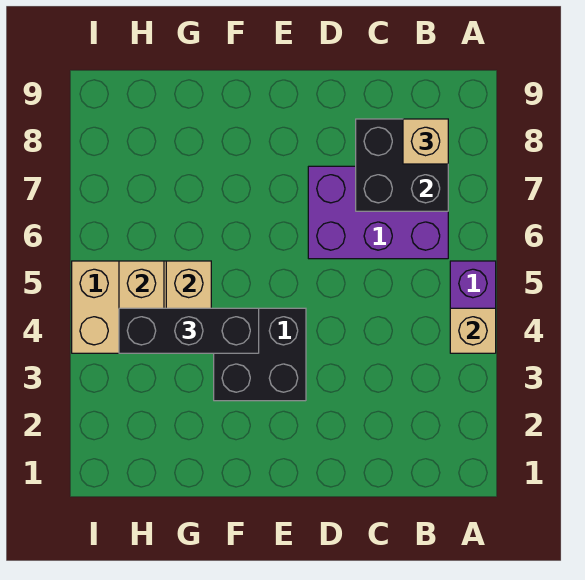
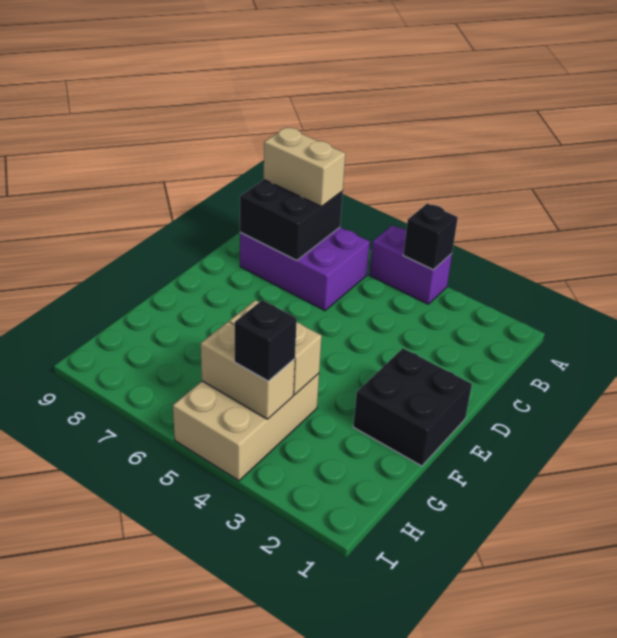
tan 1x1 brick [450,308,496,353] -> black 1x1 brick [403,203,458,270]
purple 2x3 brick [308,166,448,259] -> purple 2x3 brick turned to [240,227,370,311]
tan 1x1 brick [403,119,448,164] -> tan 1x2 brick [264,127,345,206]
black 2x2 brick [214,308,306,401] -> black 2x2 brick moved to [353,348,472,466]
black 1x3 brick [119,308,259,353] -> black 1x1 brick [235,300,297,381]

